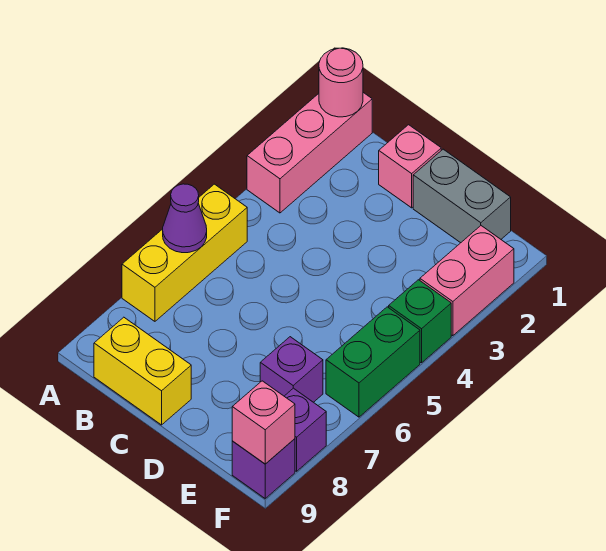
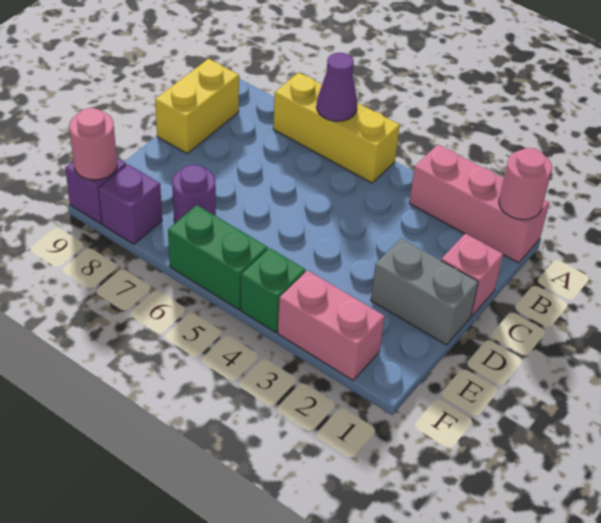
grey 1x2 brick [413,149,511,243] -> grey 1x2 brick turned to [371,239,478,345]
purple 1x1 brick [260,337,323,402] -> purple 1x1 round brick [172,165,216,223]
pink 1x1 brick [232,381,295,464] -> pink 1x1 round brick [69,108,117,180]

